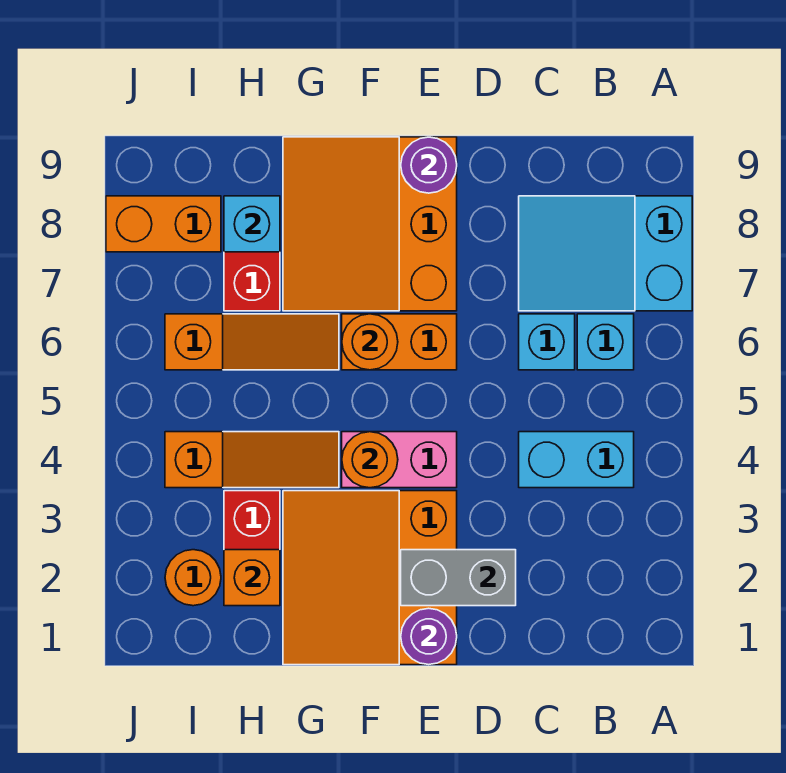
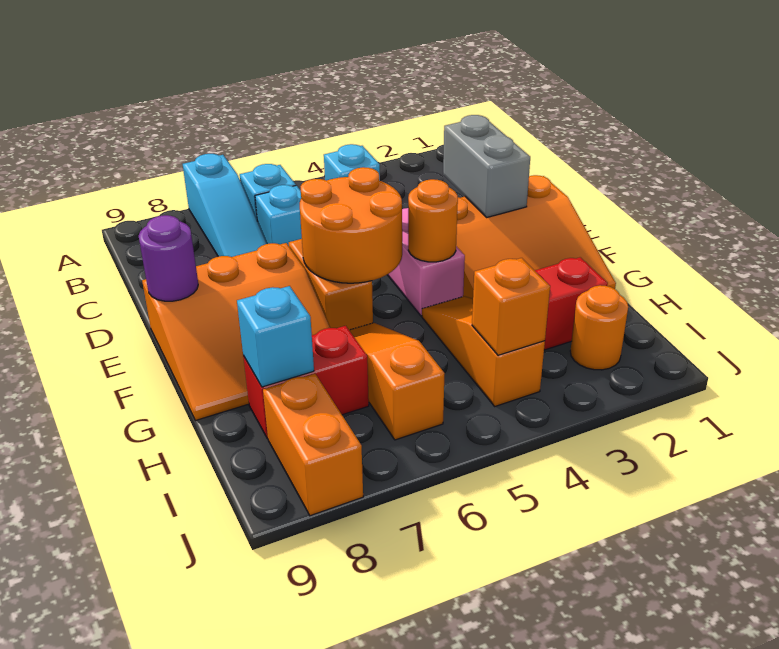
cyan 2x3 slope [519,196,692,311] -> cyan 1x3 slope [183,154,266,257]
cyan 1x2 brick [519,432,634,488] -> cyan 1x1 brick [324,144,380,181]
purple 1x1 round brick [401,608,457,665] -> none
orange 1x1 round brick [342,314,398,370] -> orange 2x2 round brick [300,167,402,283]
orange 1x1 brick [224,550,280,606] -> orange 1x1 brick moved to [472,258,550,355]

